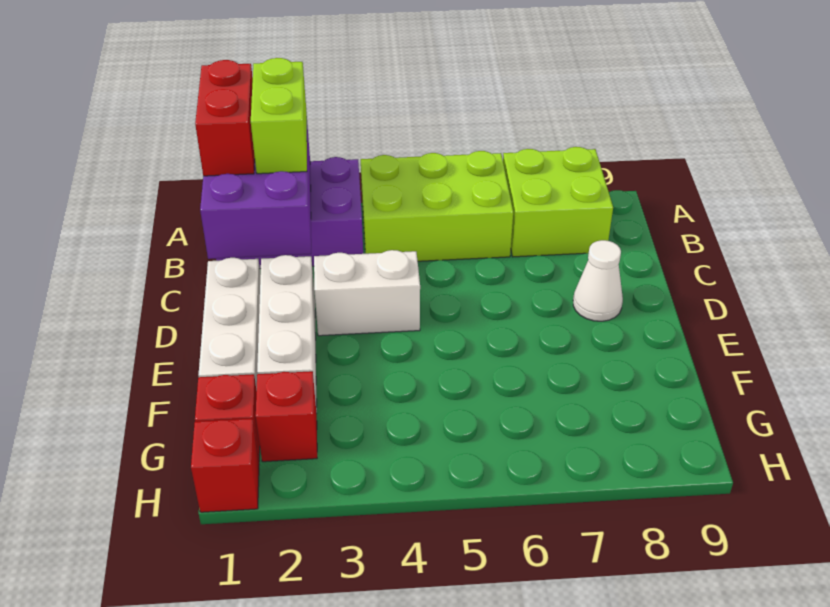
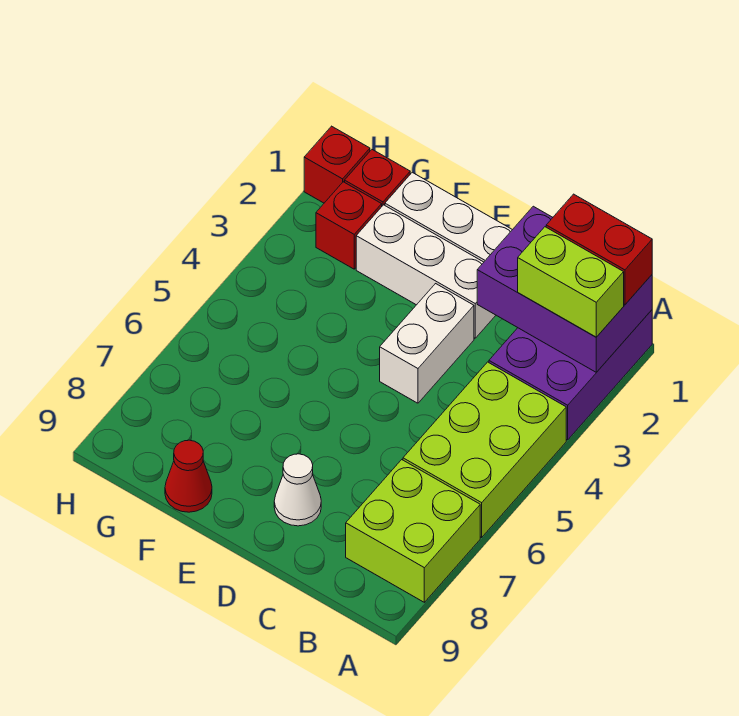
none -> red 1x1 cone [165,440,212,512]

